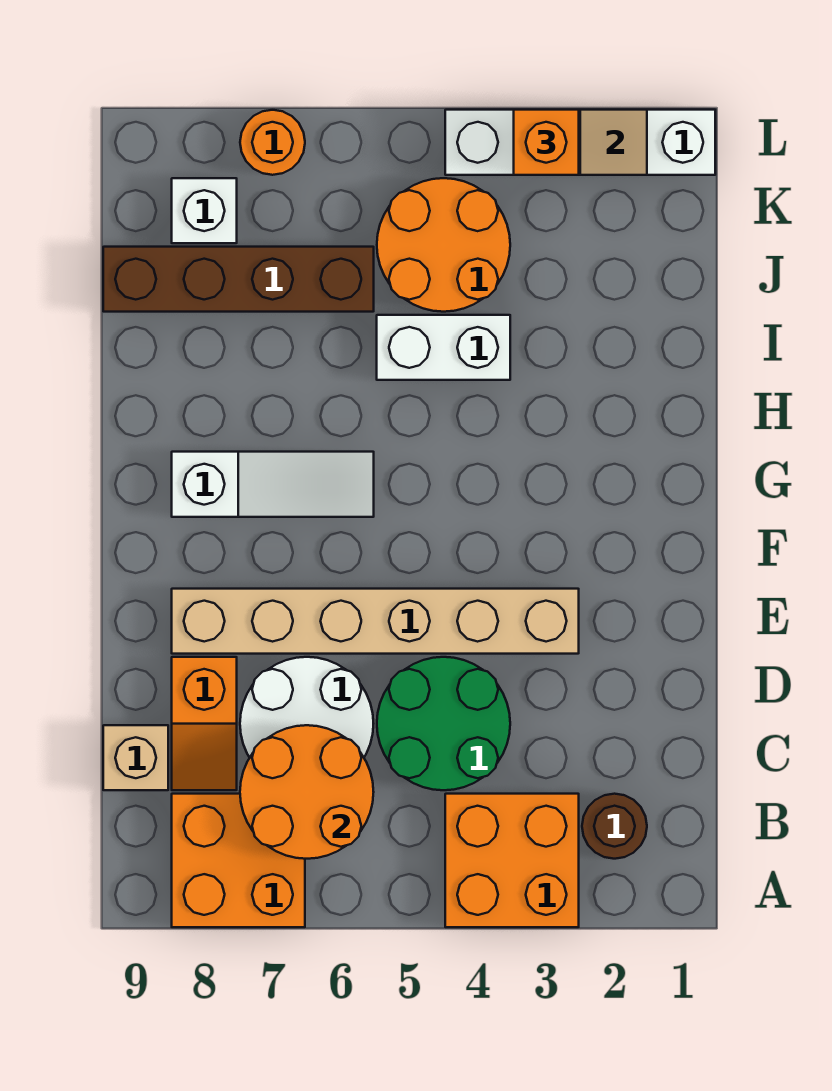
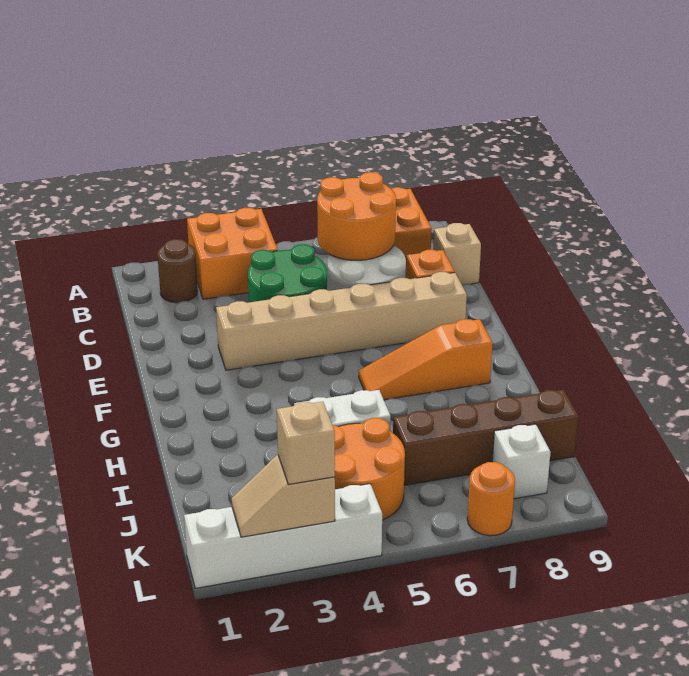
white 1x3 slope [172,452,374,517] -> orange 1x3 slope [359,319,493,400]
orange 1x1 brick [514,110,579,175] -> tan 1x1 brick [277,402,335,484]

